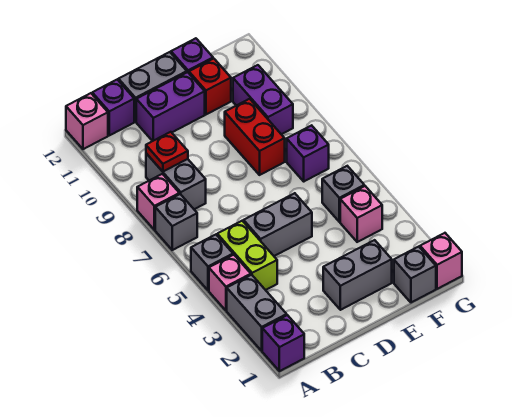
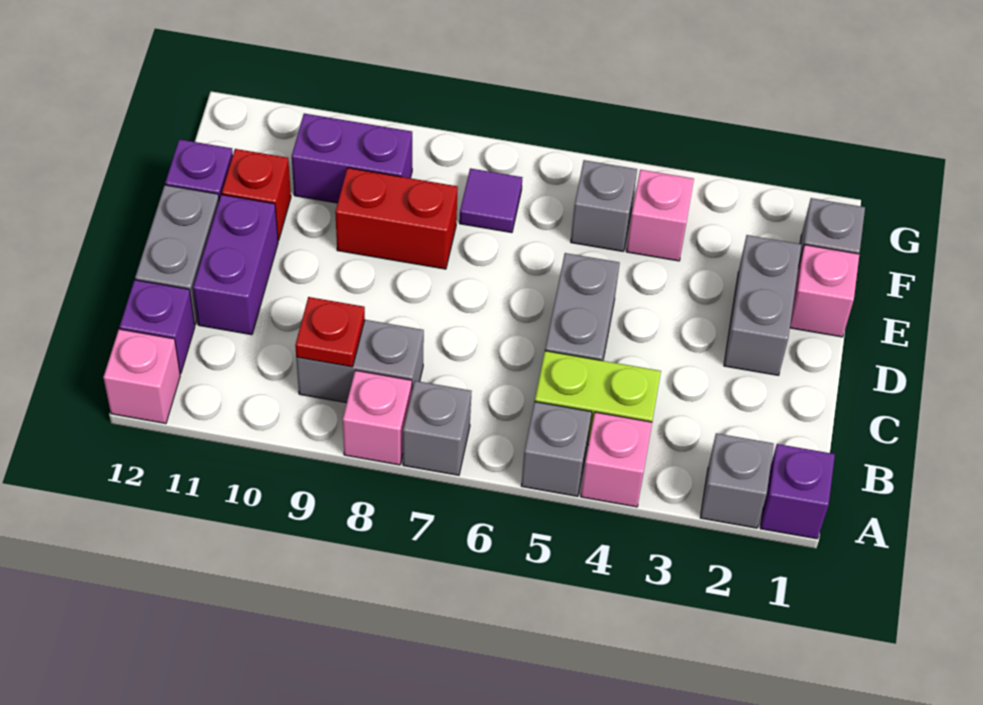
grey 1x2 brick [227,275,287,351] -> grey 1x1 brick [700,433,774,528]
purple 1x1 brick [287,125,329,181] -> purple 1x1 tile [459,168,522,233]
pink 1x1 brick [420,233,462,289] -> pink 1x1 brick moved to [790,245,859,337]

